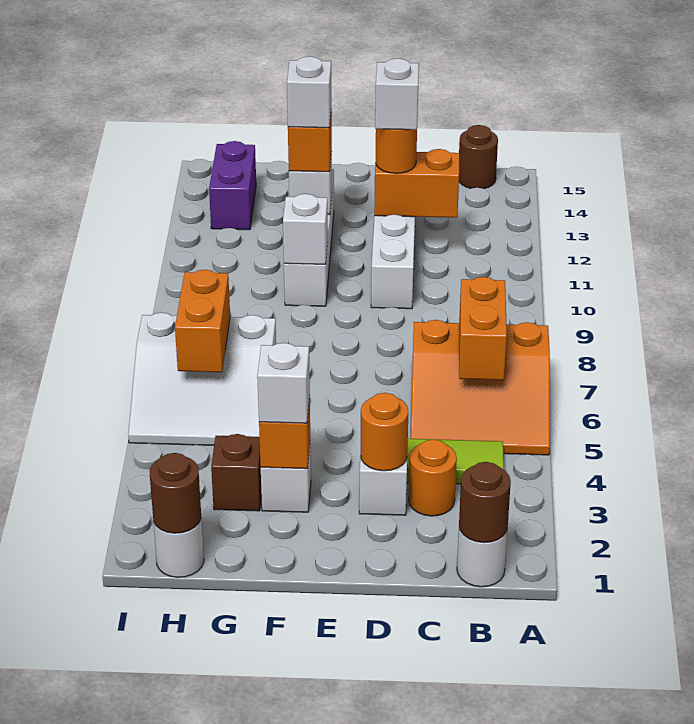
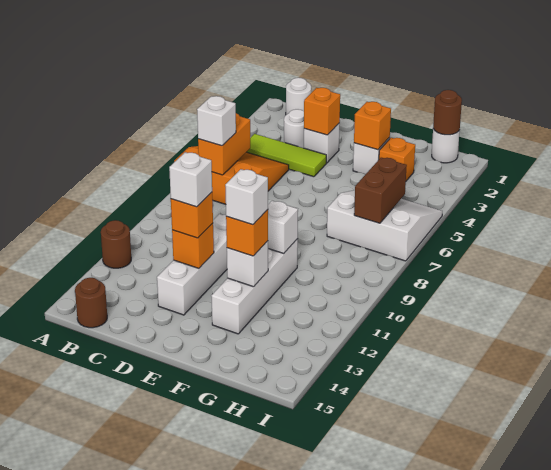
brown 1x1 round brick [459,462,511,543] -> brown 1x1 round brick moved to [101,220,131,268]
orange 1x1 round brick [409,439,457,516] -> white 1x1 round brick [284,109,304,148]
orange 1x2 brick [374,149,459,218] -> orange 1x1 brick [172,223,214,268]
orange 1x1 round brick [361,393,408,471] -> orange 1x1 brick [304,88,340,135]
orange 1x1 round brick [376,129,417,173] -> orange 1x1 brick [171,192,213,238]
white 1x1 brick [257,343,310,423] -> white 1x1 brick moved to [197,96,236,146]
brown 1x1 brick [211,434,262,511] -> orange 1x1 brick [379,138,415,181]
orange 1x2 brick [175,270,230,372] -> brown 1x2 brick [354,158,407,223]
purple 1x2 brick [209,141,256,230] -> none

